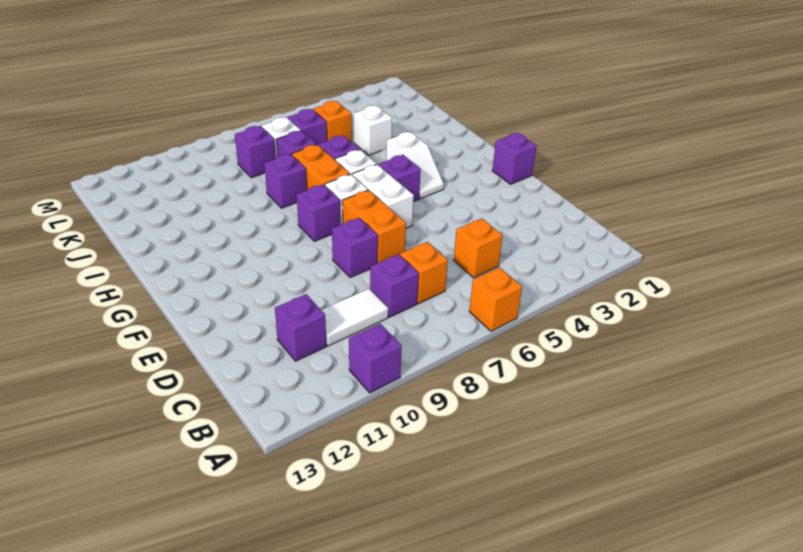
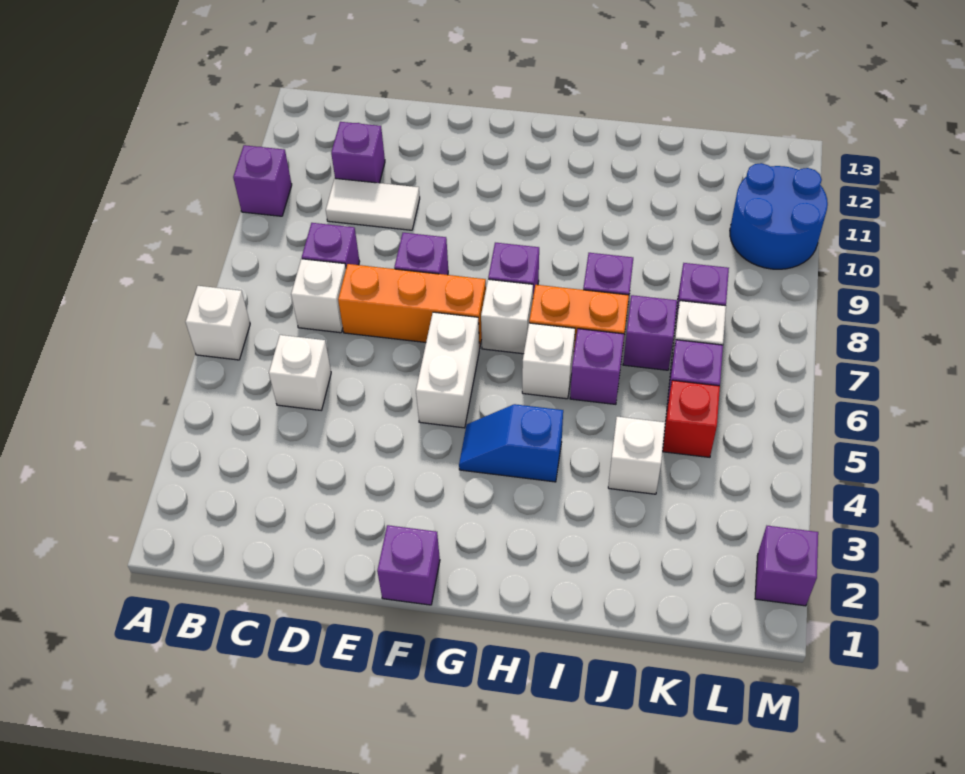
orange 1x1 brick [469,267,522,331] -> white 1x1 brick [186,286,250,360]
orange 1x1 brick [454,218,503,278] -> white 1x1 brick [269,335,331,410]
orange 1x1 brick [400,242,448,304] -> white 1x1 brick [291,259,346,333]
white 1x2 tile [321,289,388,346] -> white 1x2 tile turned to [326,178,420,230]
orange 1x2 brick [342,190,406,263] -> orange 1x3 brick [338,264,486,348]
white 1x2 brick [352,164,414,228] -> white 1x2 brick turned to [416,312,480,428]
white 1x2 slope [386,132,444,199] -> blue 1x2 slope [459,404,563,482]
purple 1x1 brick [379,155,421,202] -> purple 1x1 brick moved to [755,526,818,606]
orange 1x1 brick [313,101,352,142] -> red 1x1 brick [663,380,720,457]
none -> blue 2x2 round brick [730,163,828,269]

